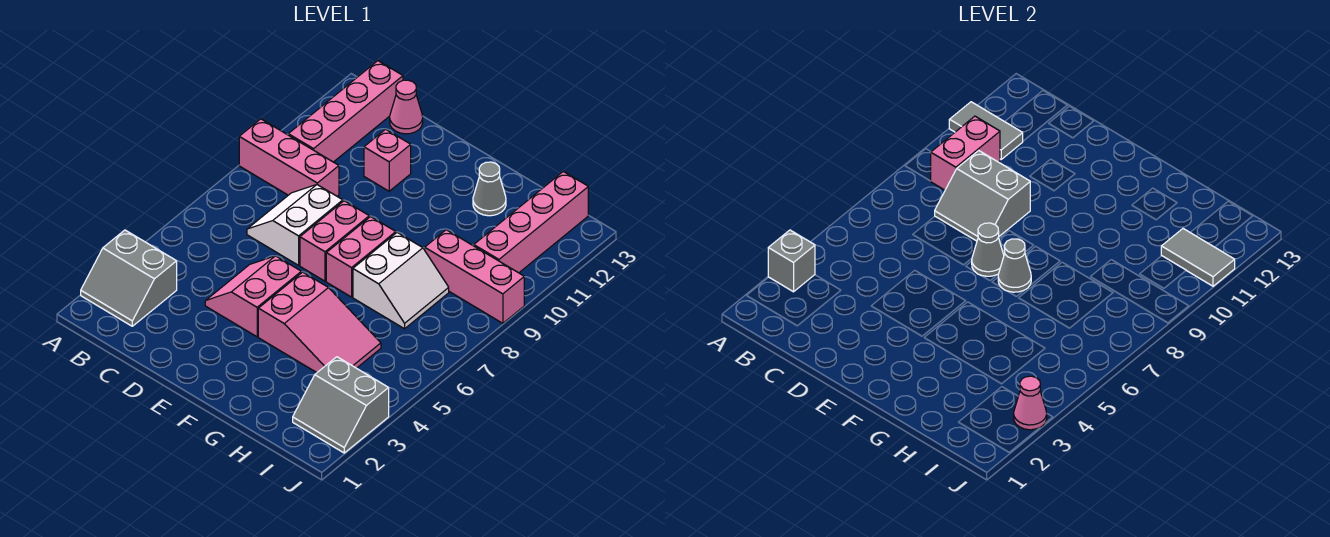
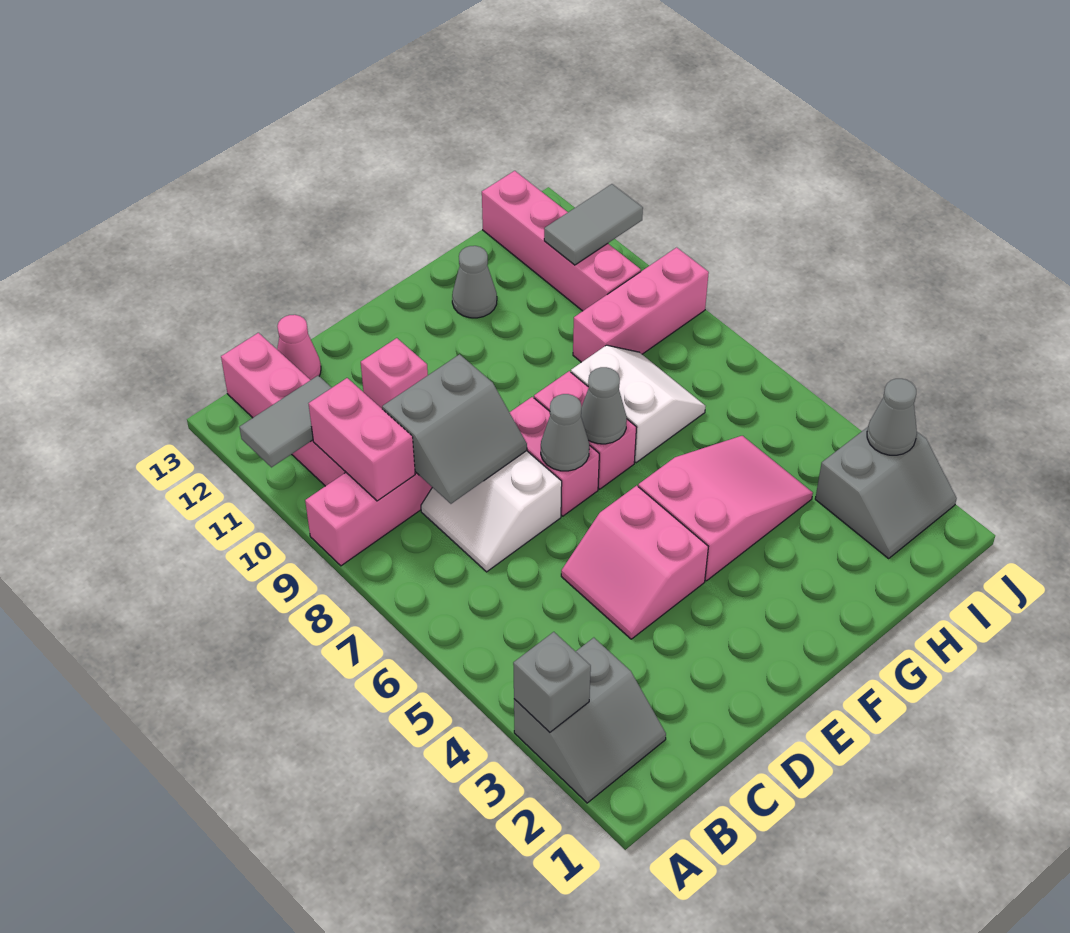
pink 1x1 cone [1014,376,1047,430] -> grey 1x1 cone [867,379,917,455]

